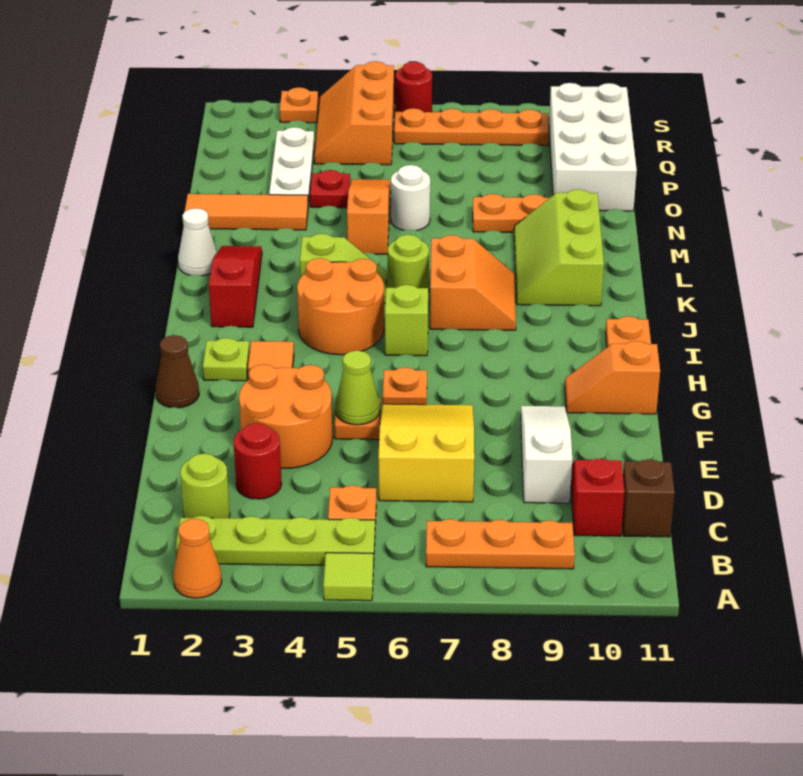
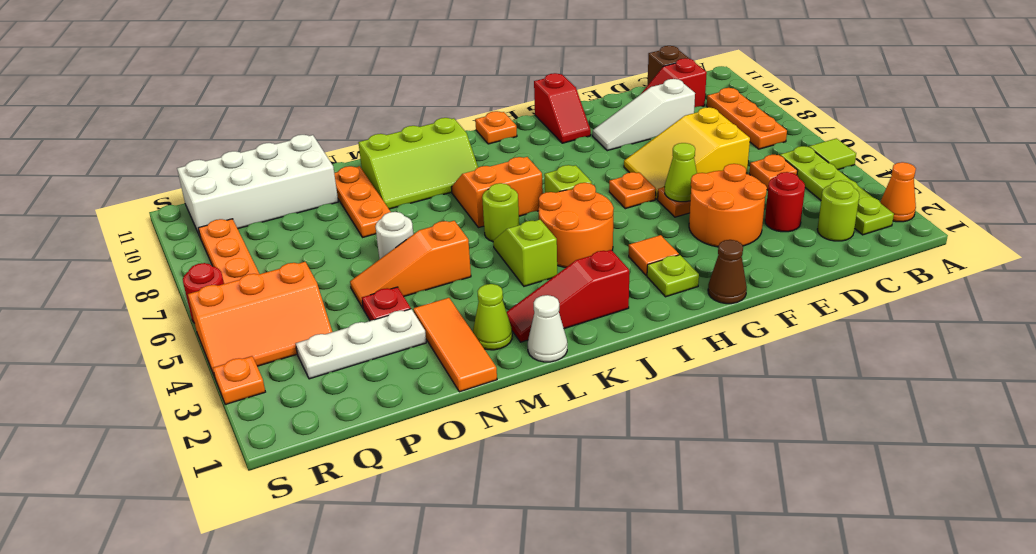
orange 1x2 slope [565,341,660,414] -> red 1x2 slope [534,73,591,143]
none -> lime 1x1 cone [473,284,512,350]

